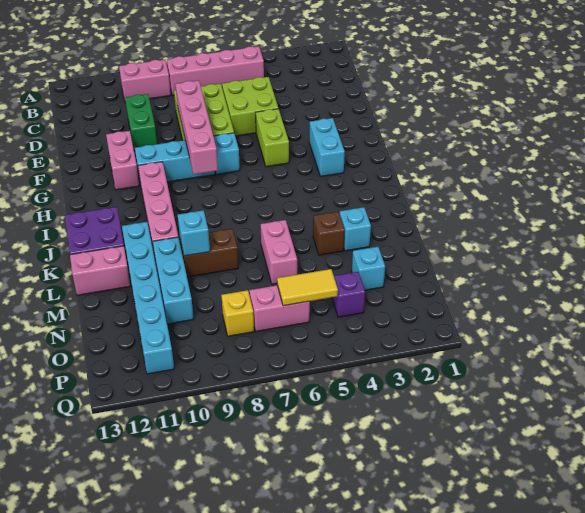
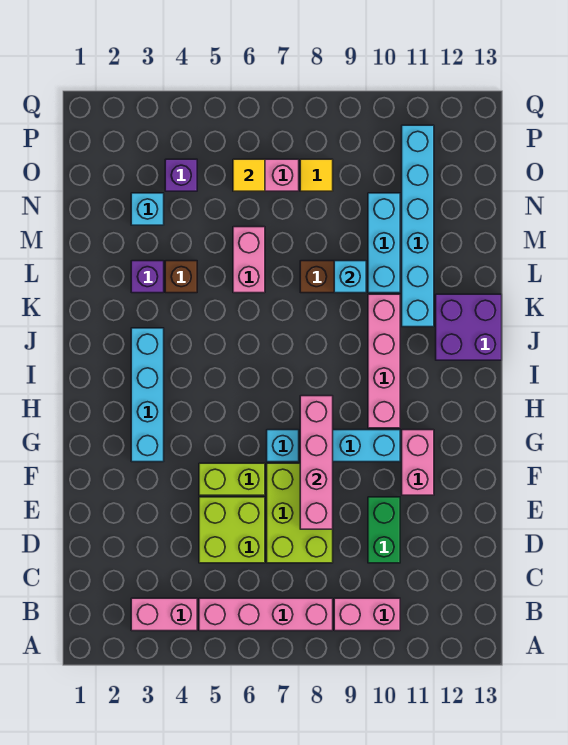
lime 1x2 brick [255,109,289,167] -> lime 1x2 brick turned to [199,463,265,495]
cyan 1x2 brick [309,118,345,176] -> cyan 1x4 brick [131,328,164,462]
cyan 1x1 brick [340,207,371,251] -> purple 1x1 brick [131,261,164,293]
pink 1x2 brick [70,246,130,295] -> pink 1x2 brick moved to [131,598,197,631]
yellow 1x2 tile [277,269,338,306] -> yellow 1x1 tile [233,159,265,191]
yellow 1x1 brick [221,290,254,336] -> yellow 1x1 tile [300,159,333,191]

